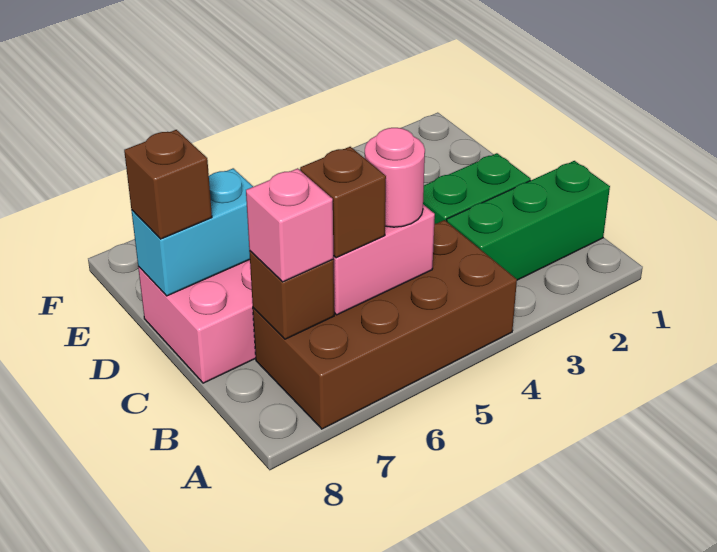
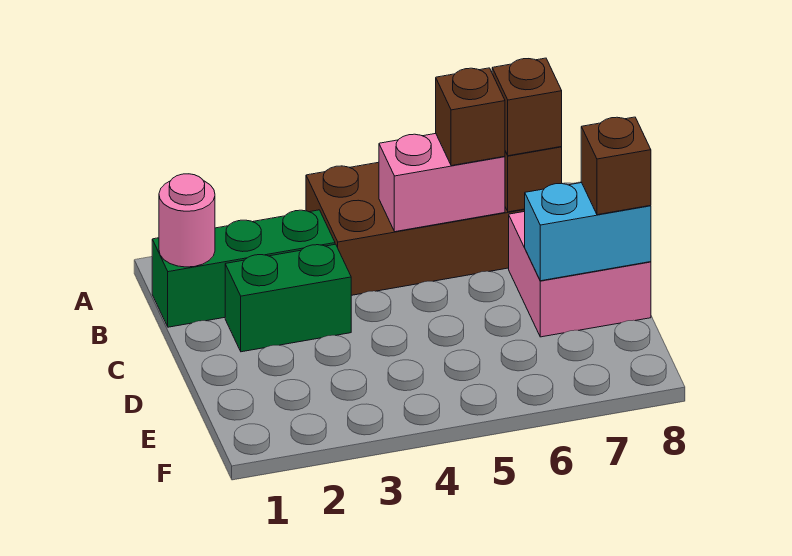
pink 1x1 round brick [365,128,425,227] -> pink 1x1 round brick moved to [159,174,215,267]
pink 1x1 brick [246,168,333,282] -> brown 1x1 brick [492,58,562,156]

